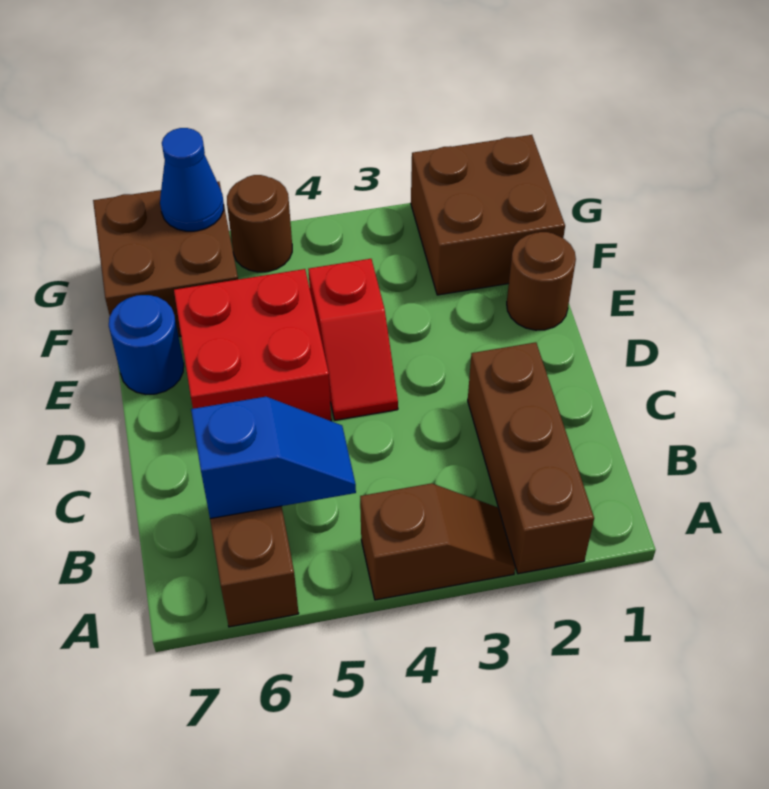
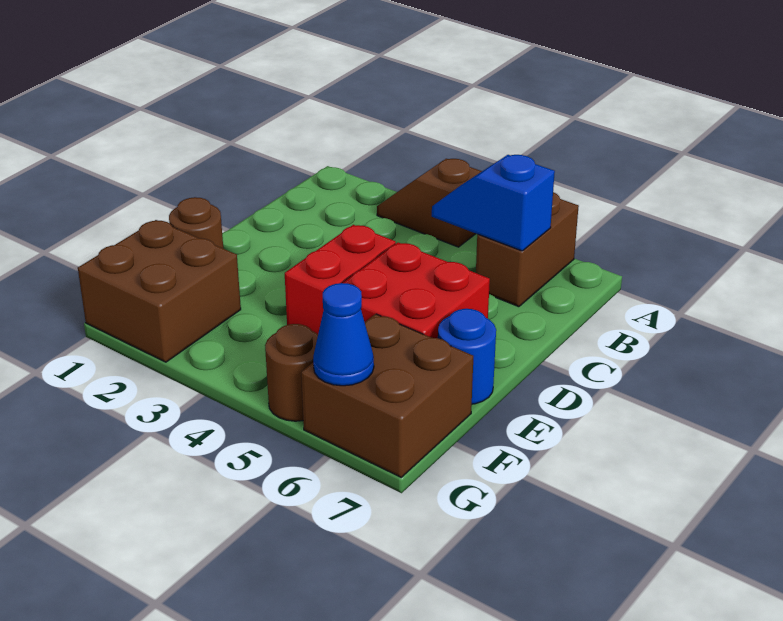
brown 1x3 brick [468,342,594,574] -> none
red 1x2 slope [308,259,398,420] -> red 1x2 brick [285,225,396,334]

